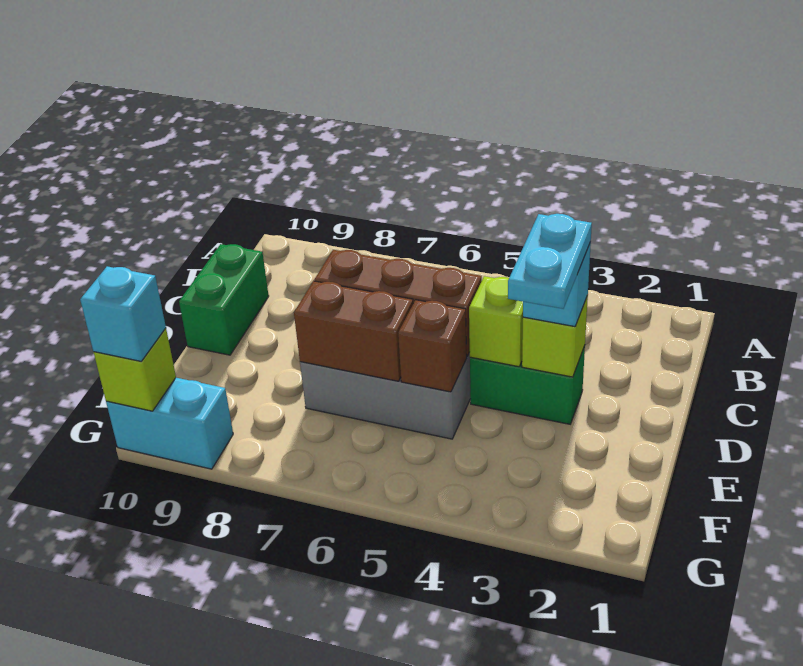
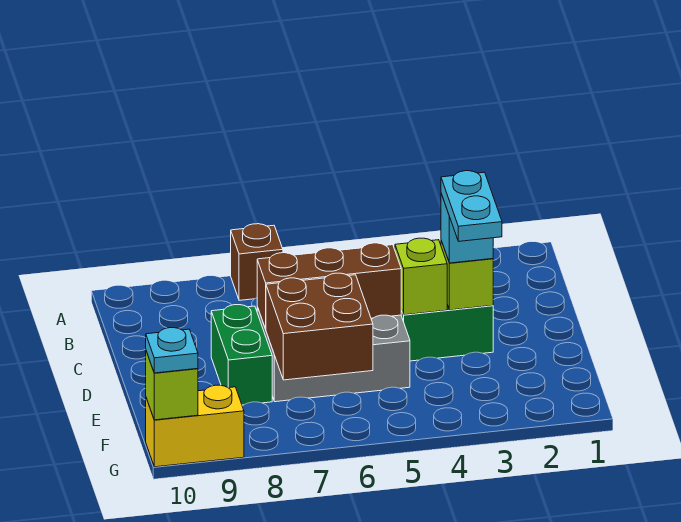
green 1x2 brick [179,244,269,355] -> green 1x2 brick moved to [211,305,272,405]
brown 1x1 brick [398,300,467,392] -> brown 1x1 brick moved to [231,224,283,300]
brown 1x2 brick [294,281,413,381] -> brown 2x2 brick [266,273,373,380]
cyan 1x2 brick [106,378,233,469] -> yellow 1x2 brick [146,385,244,467]
cyan 1x1 brick [80,266,166,361] -> cyan 1x1 plate [146,328,198,373]

